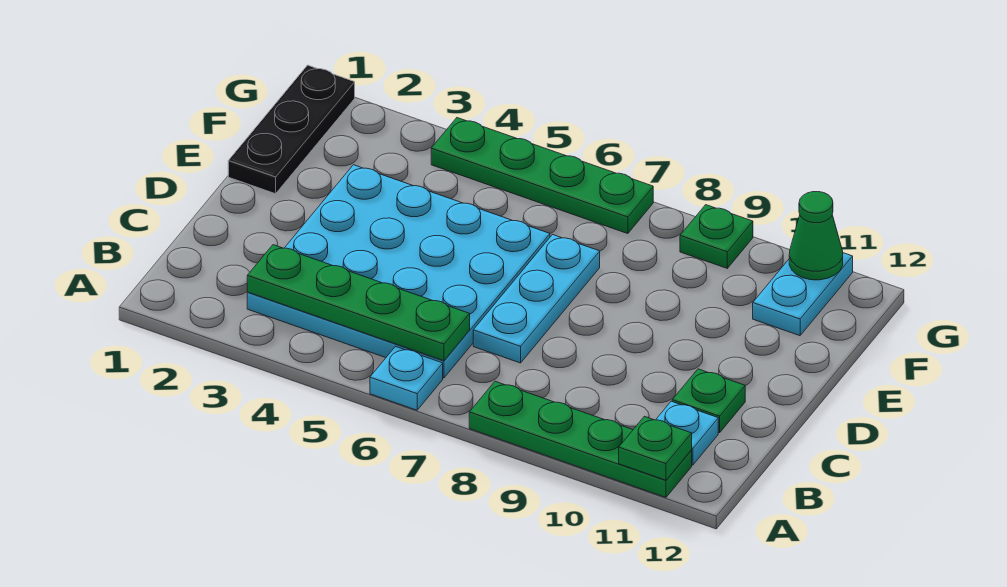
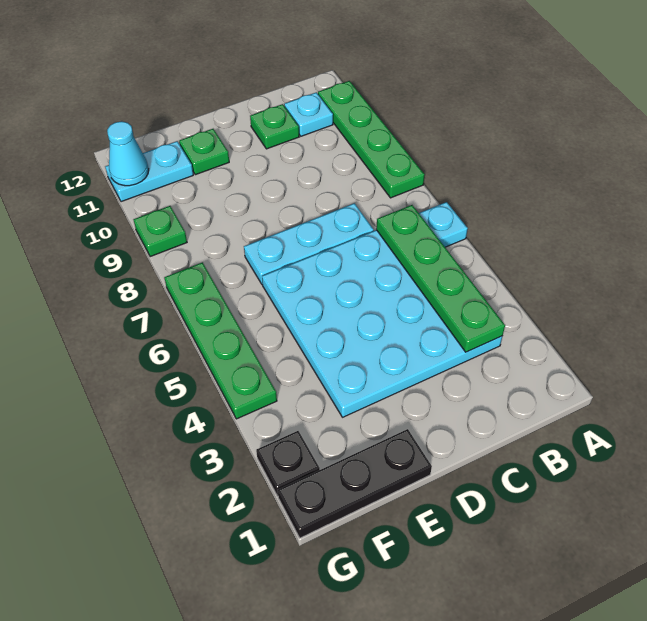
green 1x1 plate [619,416,692,480] -> green 1x1 plate moved to [179,129,229,175]
none -> black 1x1 plate [256,431,320,496]
green 1x1 cone [789,192,843,280] -> cyan 1x1 cone [107,121,149,186]

